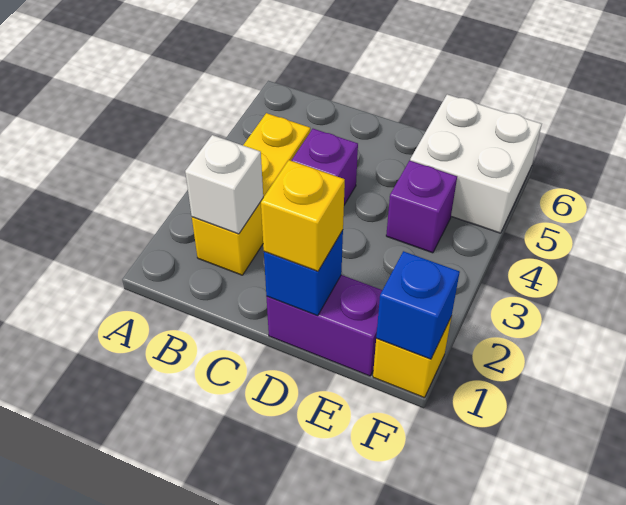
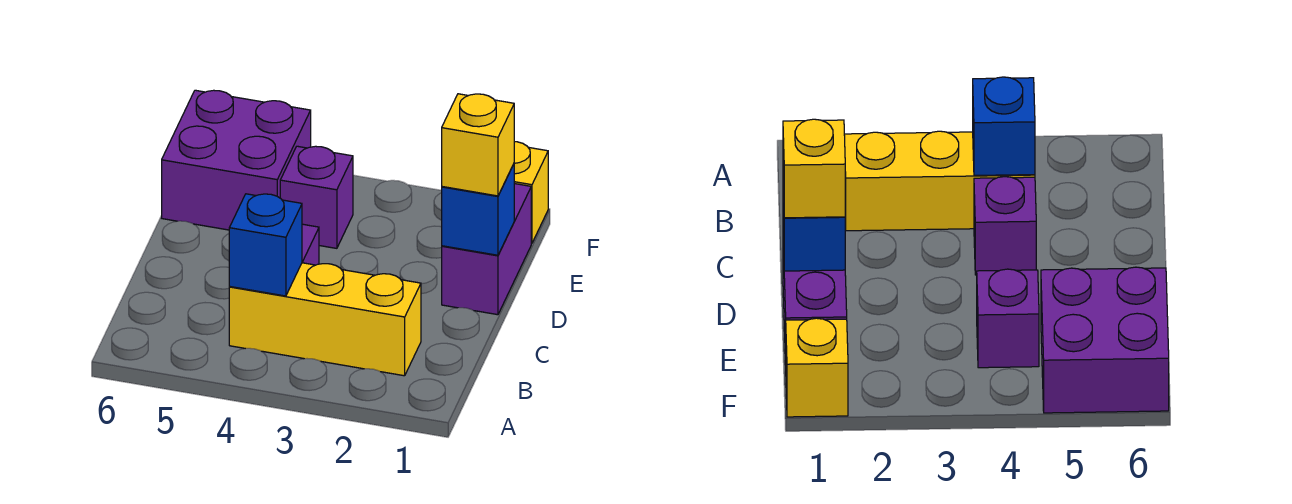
white 1x1 brick [185,135,263,234] -> none
white 2x2 brick [410,94,542,233] -> purple 2x2 brick [162,90,311,230]
blue 1x1 brick [376,251,460,359] -> blue 1x1 brick moved to [229,194,302,296]

